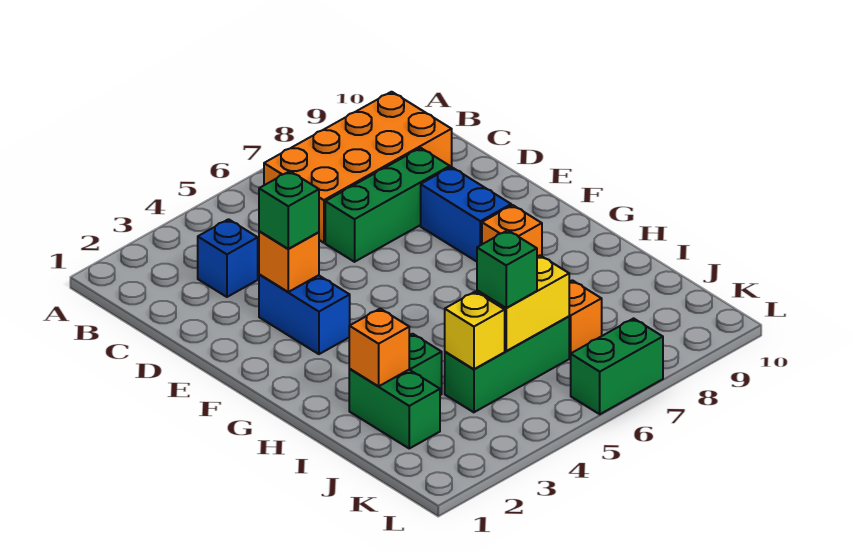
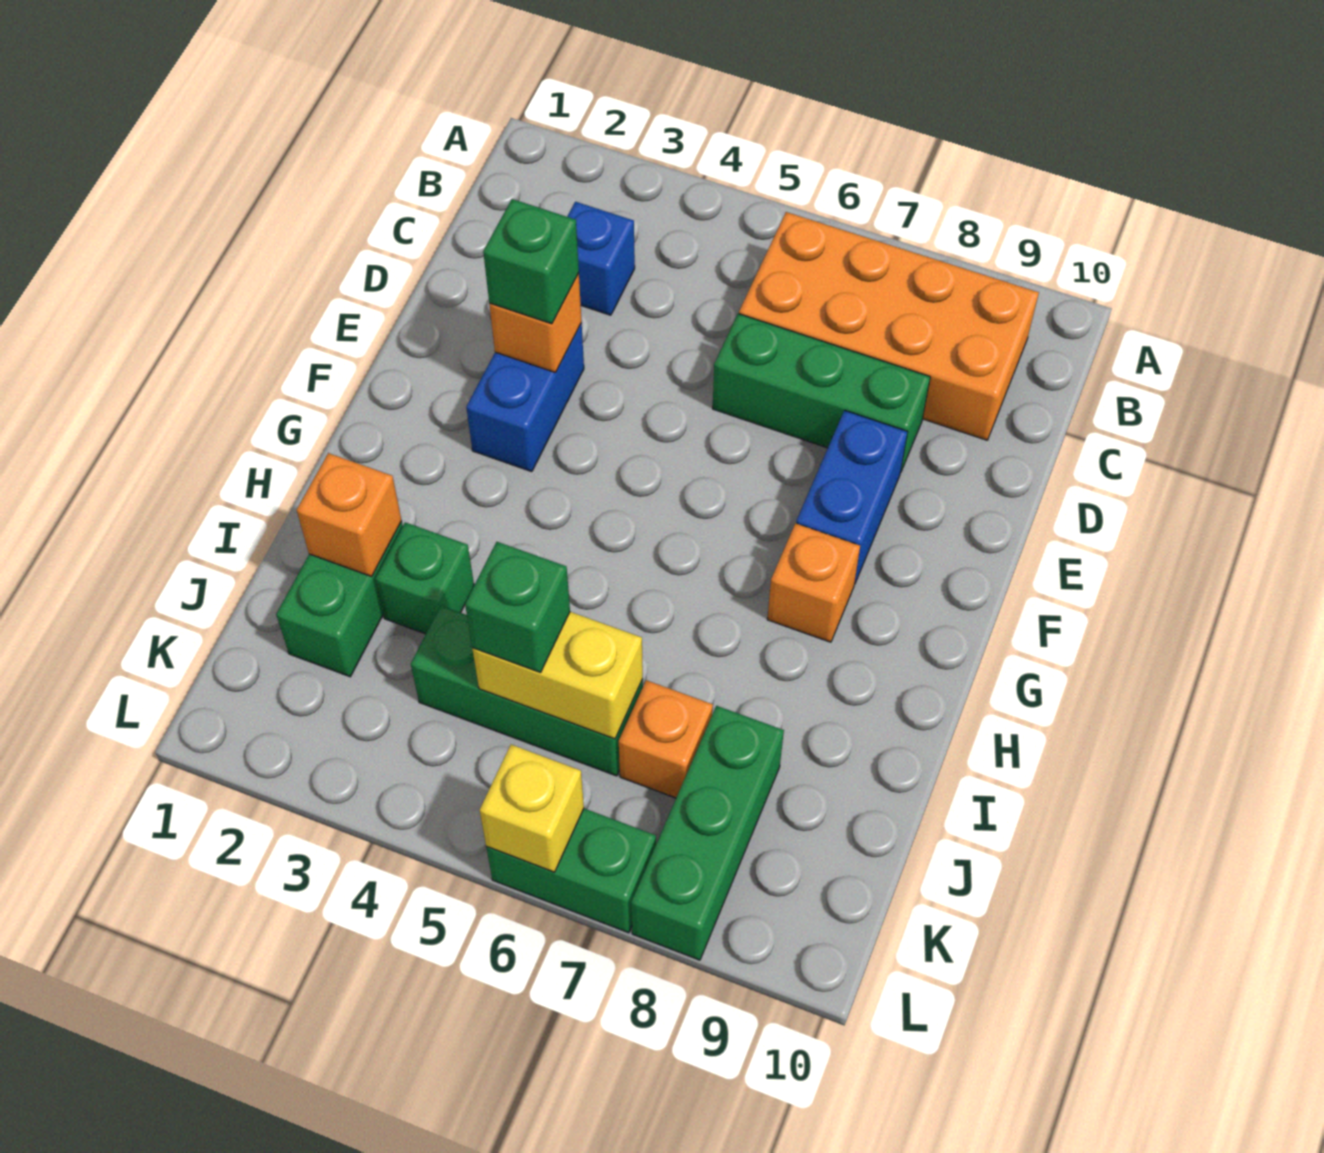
yellow 1x1 brick [445,292,505,369] -> yellow 1x1 brick moved to [480,745,584,872]
none -> green 1x3 brick [631,706,784,960]

